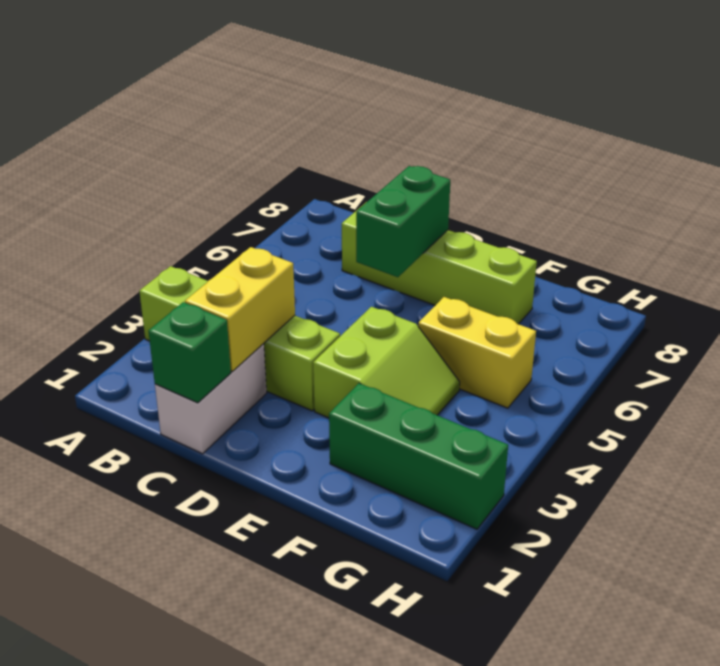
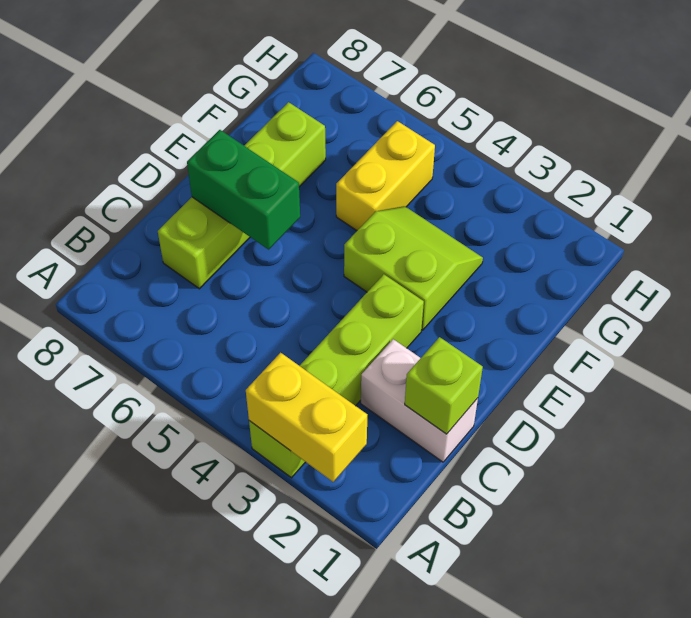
green 1x1 brick [149,302,231,403] -> lime 1x1 brick [405,337,483,434]
yellow 1x2 brick [185,247,295,371] -> yellow 1x2 brick moved to [246,353,367,482]
green 1x3 brick [329,383,508,529] -> none

